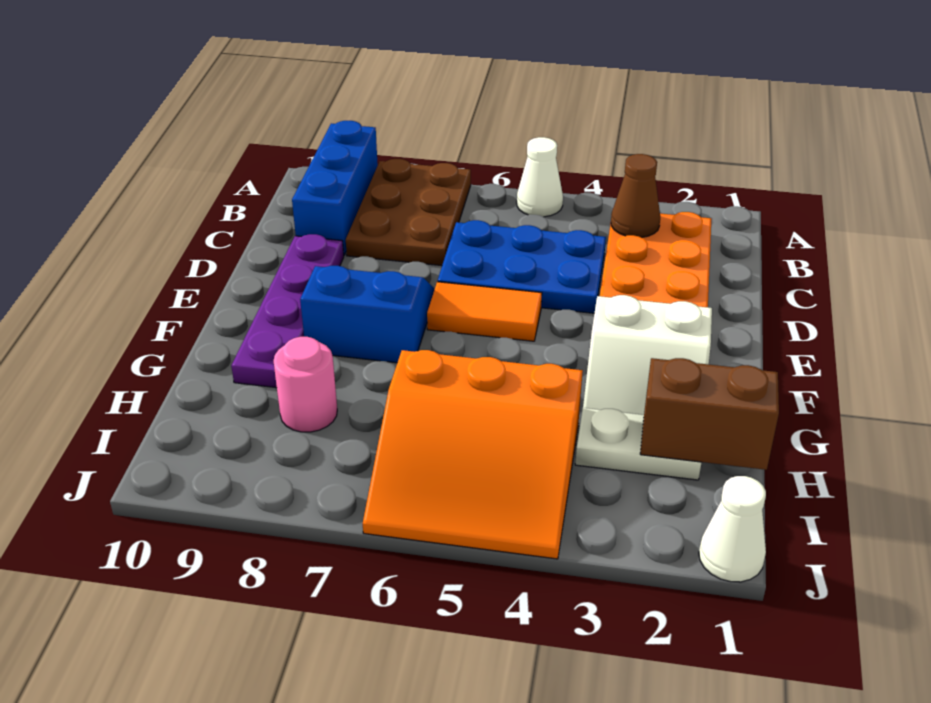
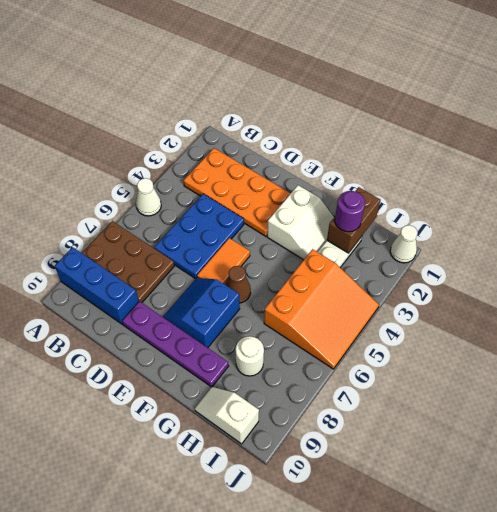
brown 1x1 cone [611,154,660,237] -> brown 1x1 cone moved to [226,266,251,303]
none -> purple 1x1 round brick [335,191,365,232]
pink 1x1 round brick [274,337,337,432] -> white 1x1 round brick [236,336,264,376]
none -> white 1x2 slope [195,387,259,444]

